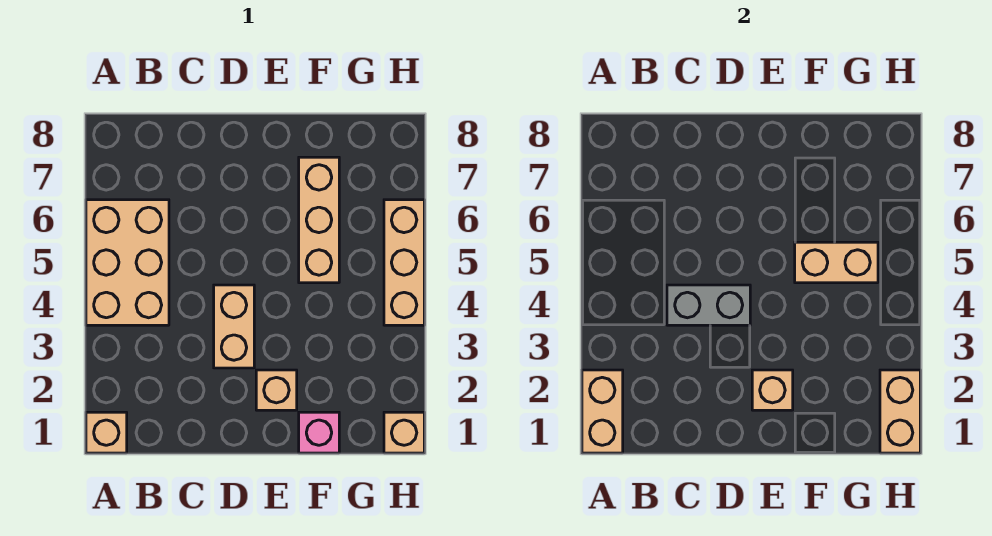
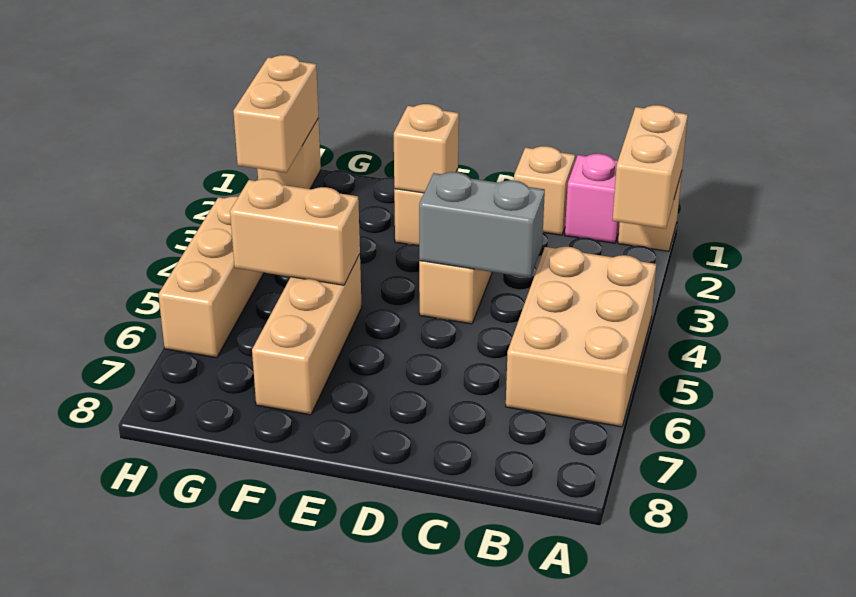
none -> tan 1x1 brick [514,146,575,235]
pink 1x1 brick [299,412,339,453] -> pink 1x1 brick moved to [565,154,620,243]

